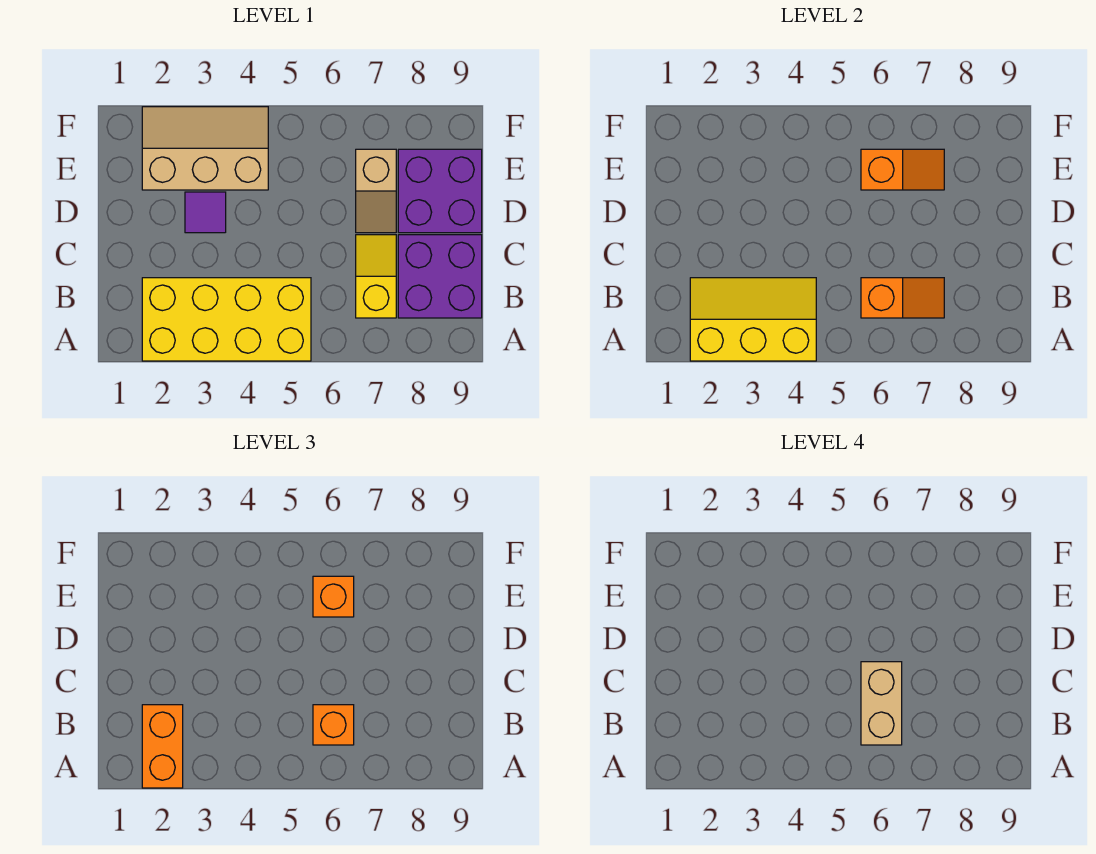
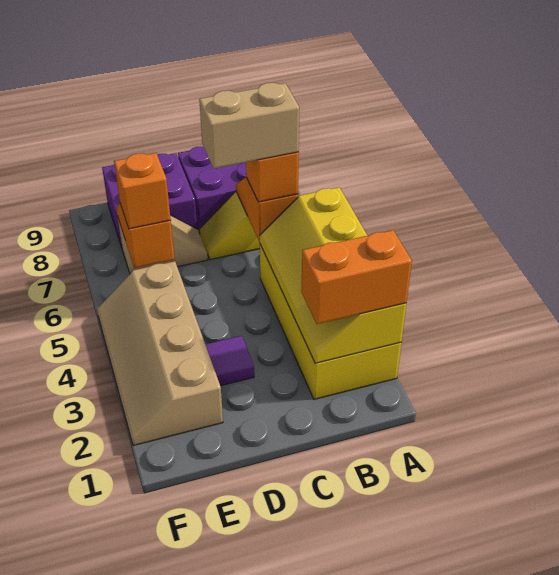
yellow 2x3 slope [690,278,816,361] -> yellow 2x4 slope [260,187,406,363]
tan 2x3 slope [142,107,268,190] -> tan 2x4 slope [97,261,223,446]

